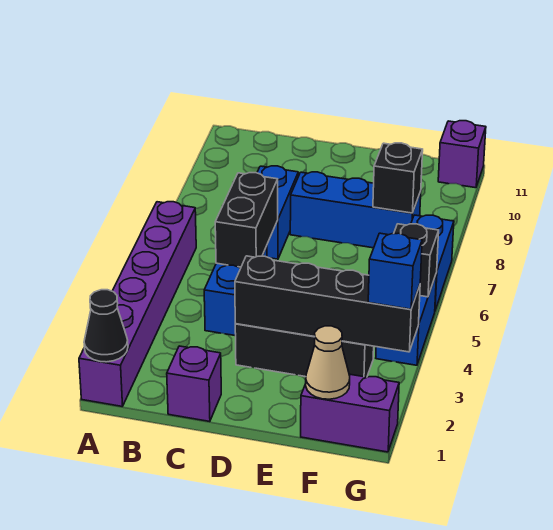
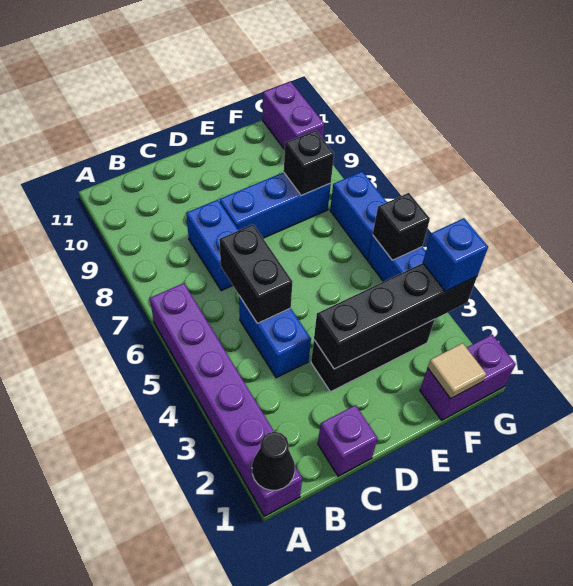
tan 1x1 cone [306,326,350,399] -> tan 1x1 tile [428,343,486,399]
purple 1x1 brick [438,121,486,188] -> purple 1x2 brick [263,82,324,150]

